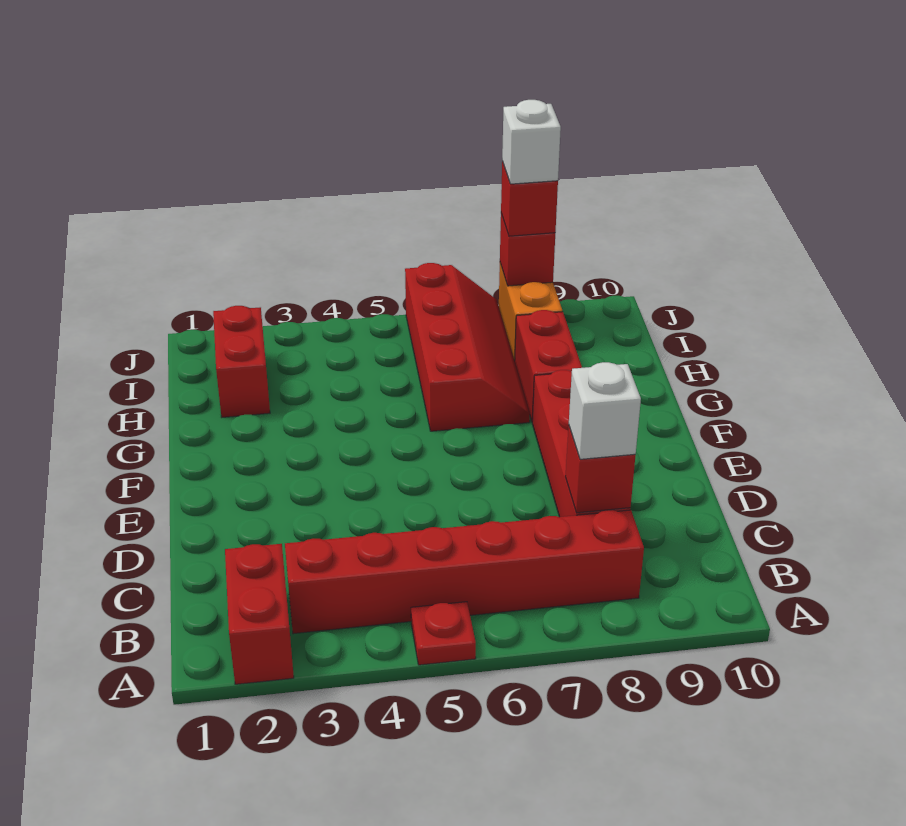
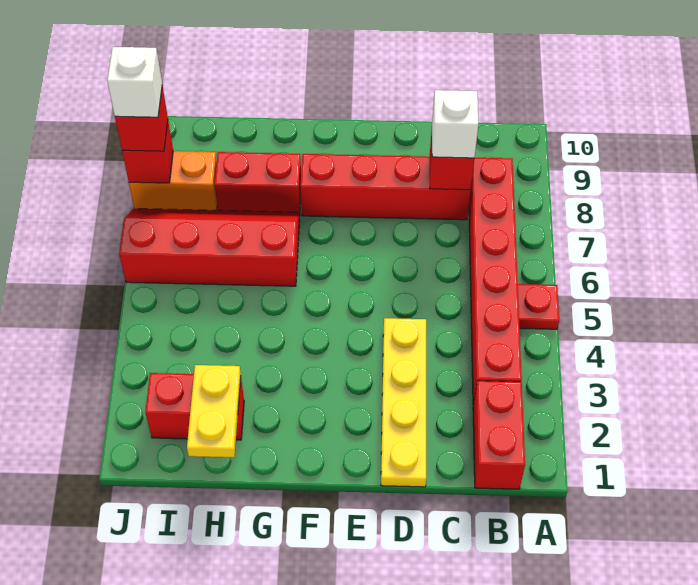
red 1x2 brick [225,544,294,684] -> red 1x2 brick turned to [473,381,525,489]
none -> yellow 1x4 plate [381,318,426,487]
none -> yellow 1x2 plate [187,365,241,457]

